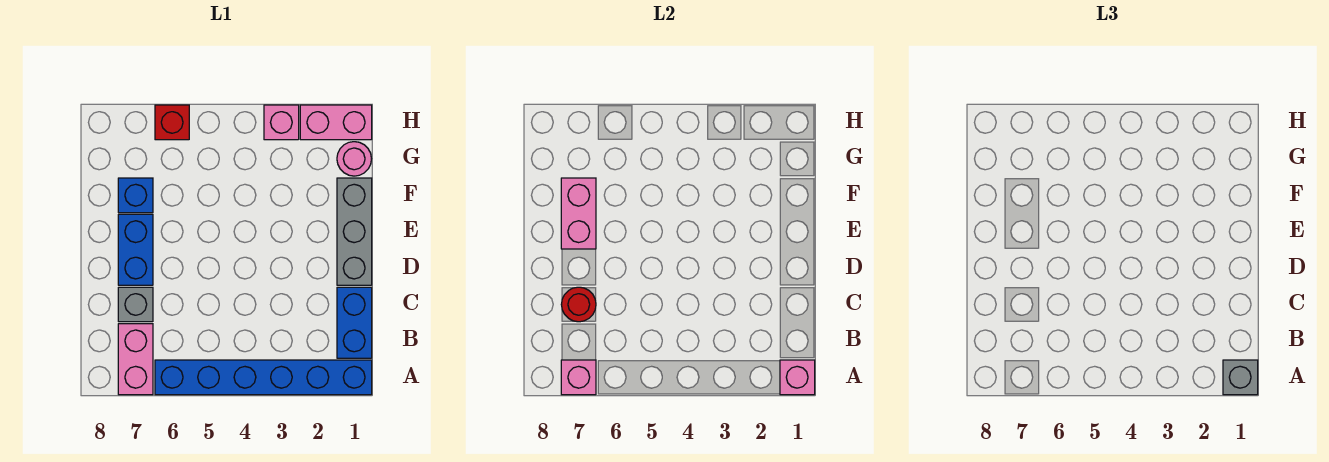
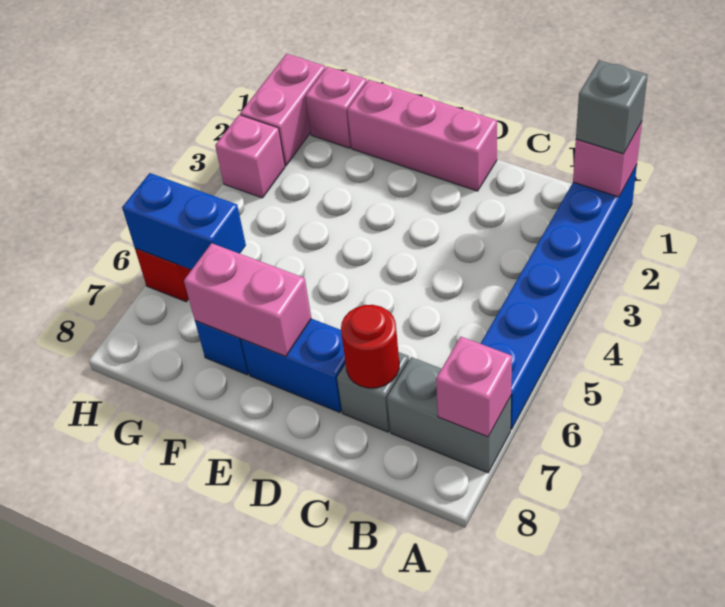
pink 1x2 brick [118,324,153,395] -> grey 1x2 brick [387,357,511,473]
blue 1x2 brick [337,287,372,358] -> blue 1x2 brick moved to [122,173,246,270]
grey 1x3 brick [337,178,372,285] -> pink 1x3 brick [347,80,497,191]
pink 1x1 round brick [337,142,371,176] -> pink 1x1 brick [305,67,367,148]

